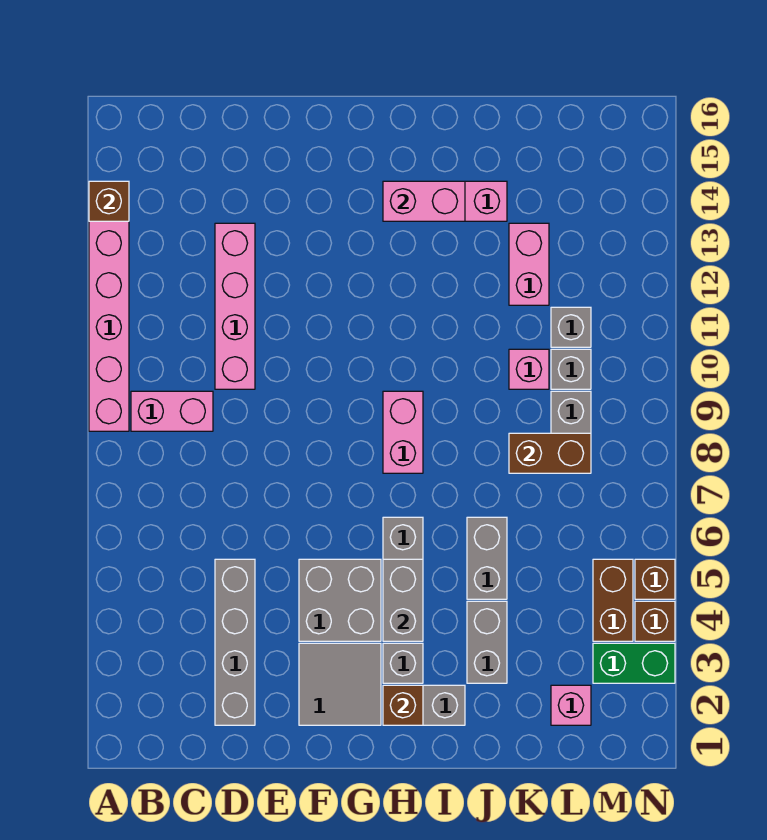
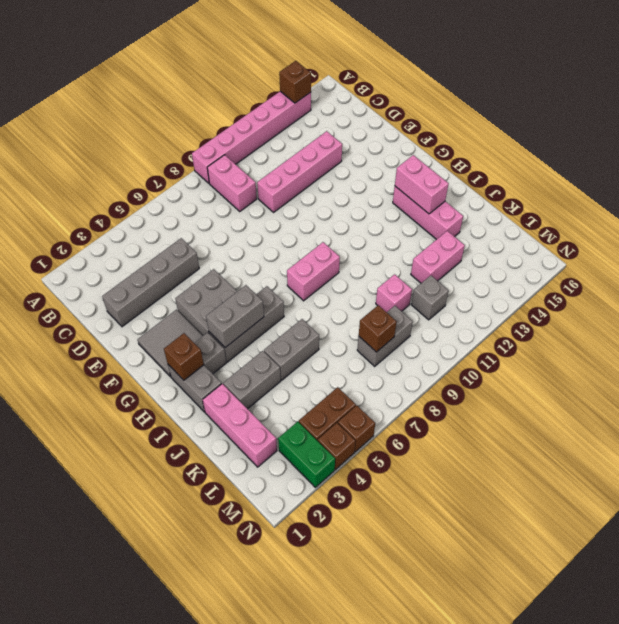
brown 1x2 brick [509,433,591,473] -> brown 1x1 brick [359,305,397,352]
pink 1x1 brick [551,685,591,725] -> pink 1x3 brick [203,384,277,467]
grey 1x1 brick [551,349,591,389] -> none

